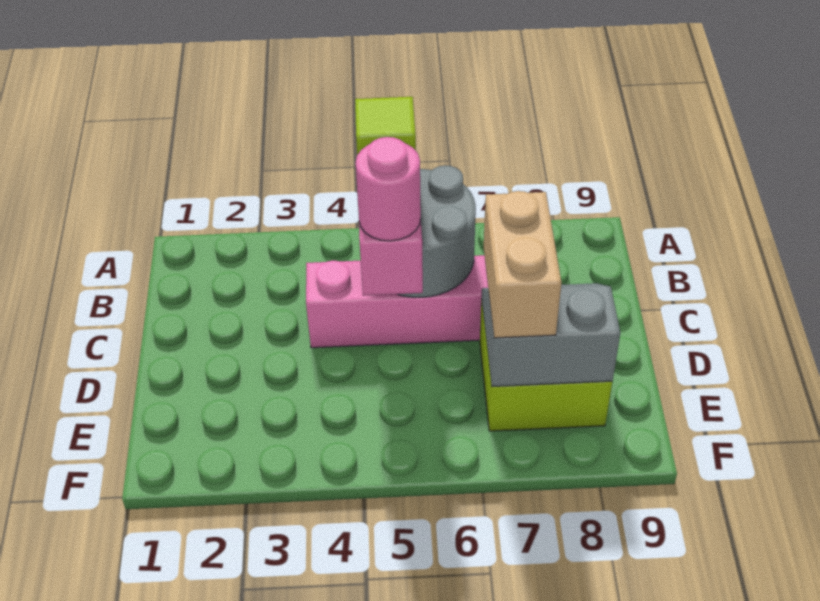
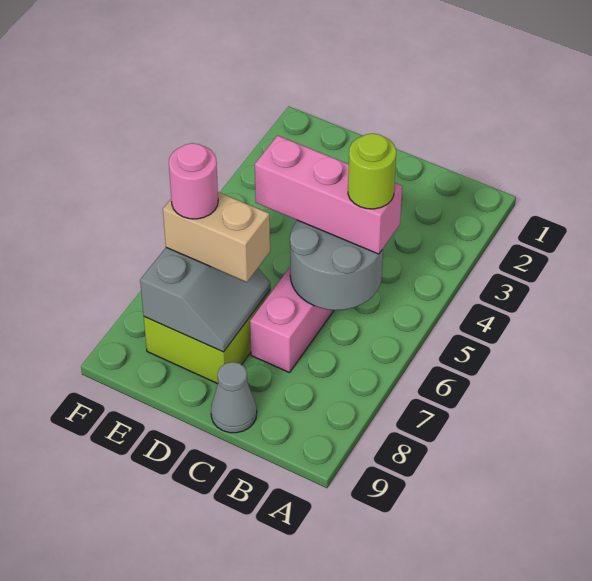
lime 1x1 tile [355,97,416,155] -> lime 1x1 round brick [348,133,396,209]
none -> grey 1x1 cone [211,362,257,433]
pink 1x1 round brick [356,137,421,241] -> pink 1x1 round brick moved to [169,143,218,219]

